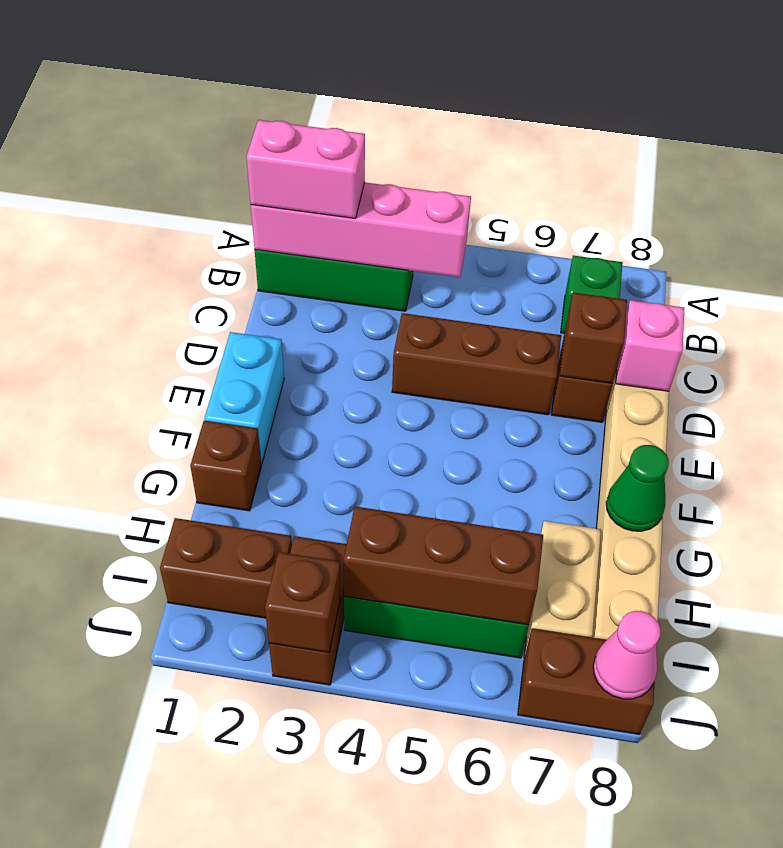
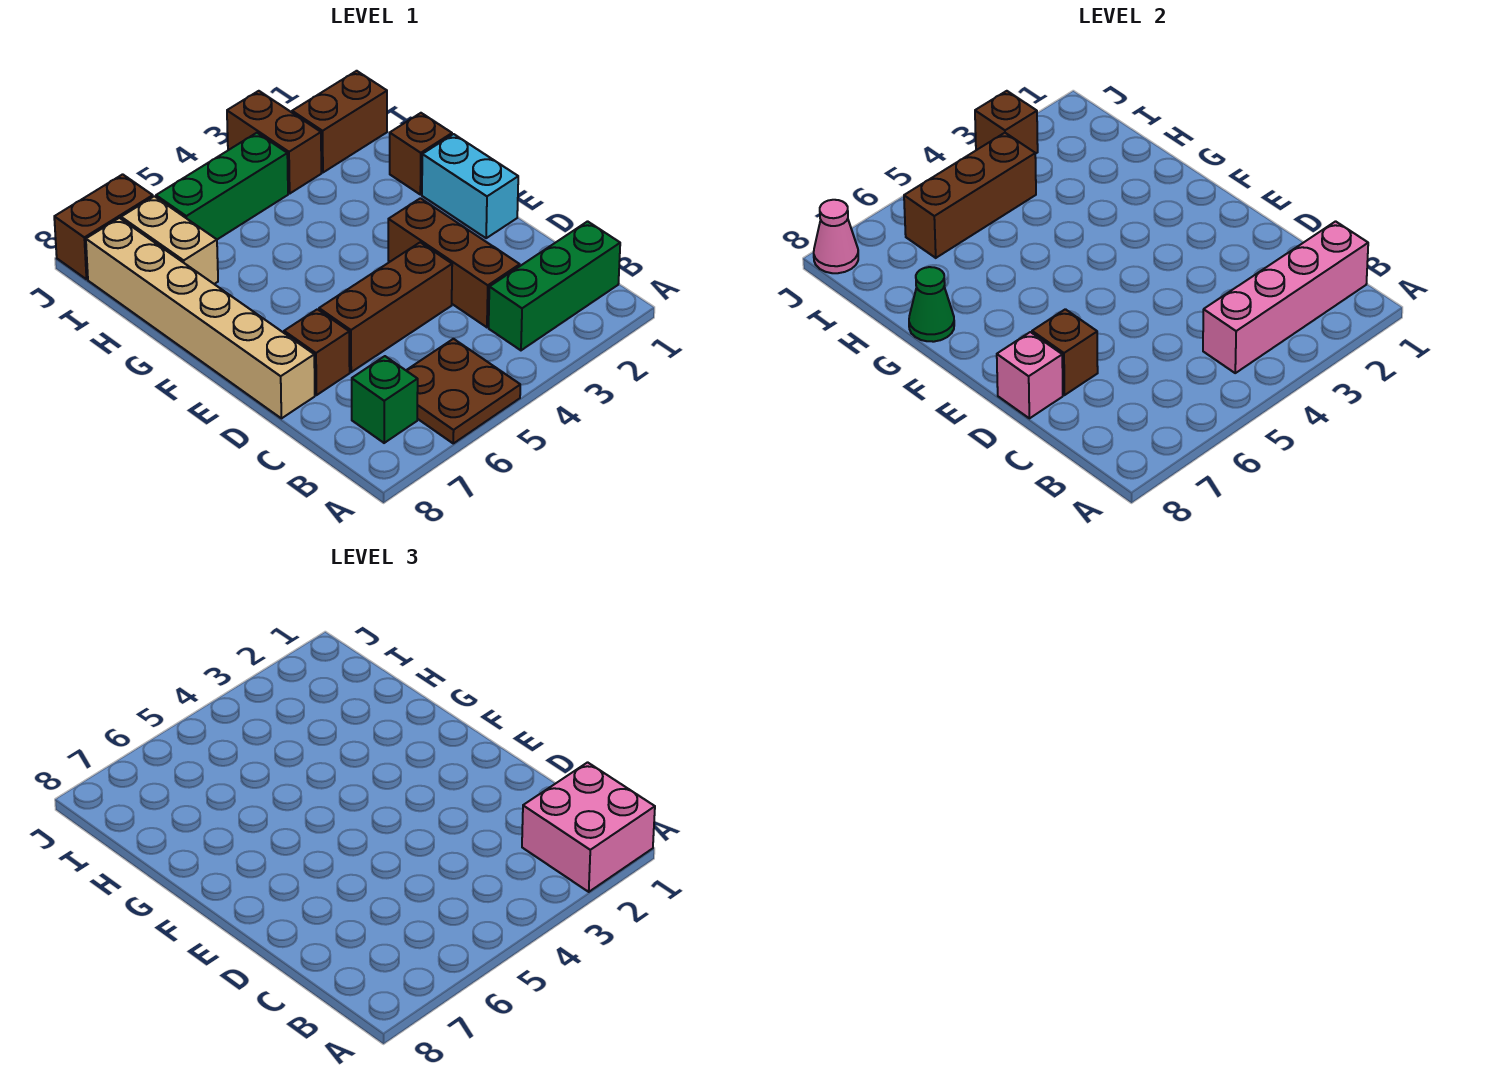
none -> brown 2x2 plate [406,339,520,443]
pink 1x2 brick [246,120,365,218] -> pink 2x2 brick [522,762,655,892]
none -> brown 1x3 brick [388,198,520,327]

